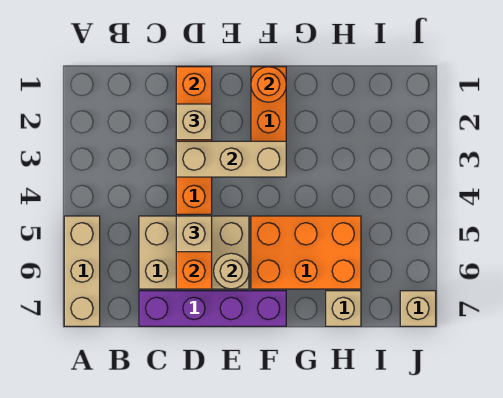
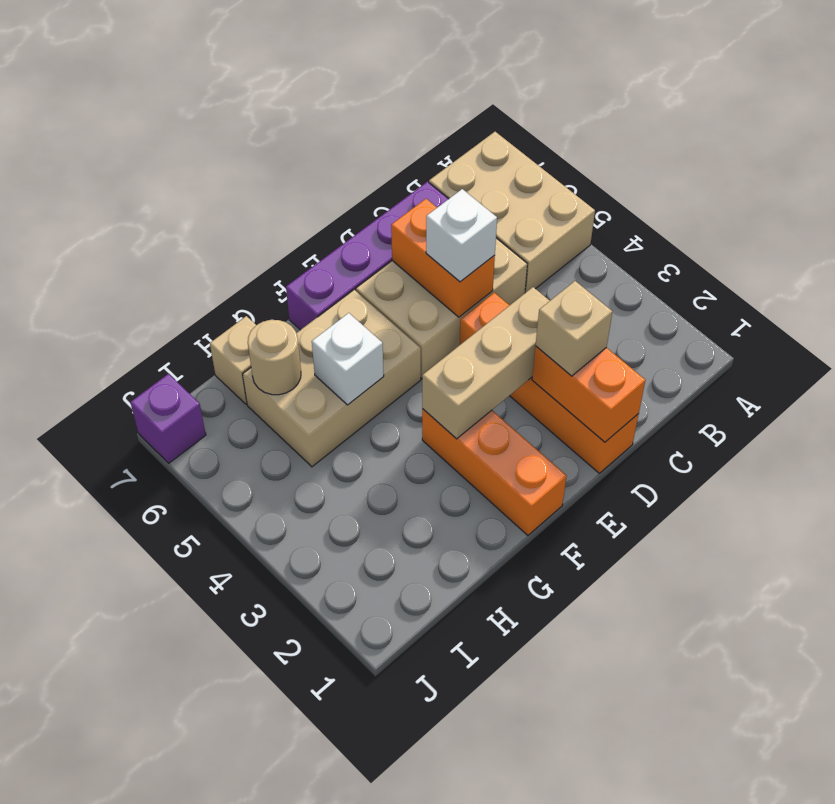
tan 1x3 brick [64,216,100,326] -> tan 2x3 brick [429,132,595,293]
tan 1x1 brick [176,216,212,252] -> white 1x1 brick [426,189,497,282]
tan 1x1 round brick [214,253,249,289] -> tan 1x1 round brick moved to [248,320,301,395]
orange 1x1 round brick [251,67,286,102] -> none
orange 2x3 brick [251,216,361,289] -> tan 2x3 brick [243,290,421,467]
none -> white 1x1 brick [312,313,384,405]
tan 1x1 brick [400,291,436,326] -> purple 1x1 brick [131,374,206,463]

